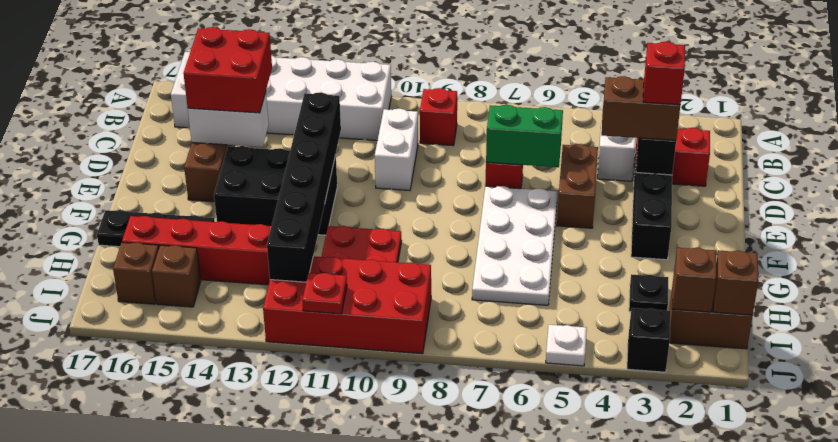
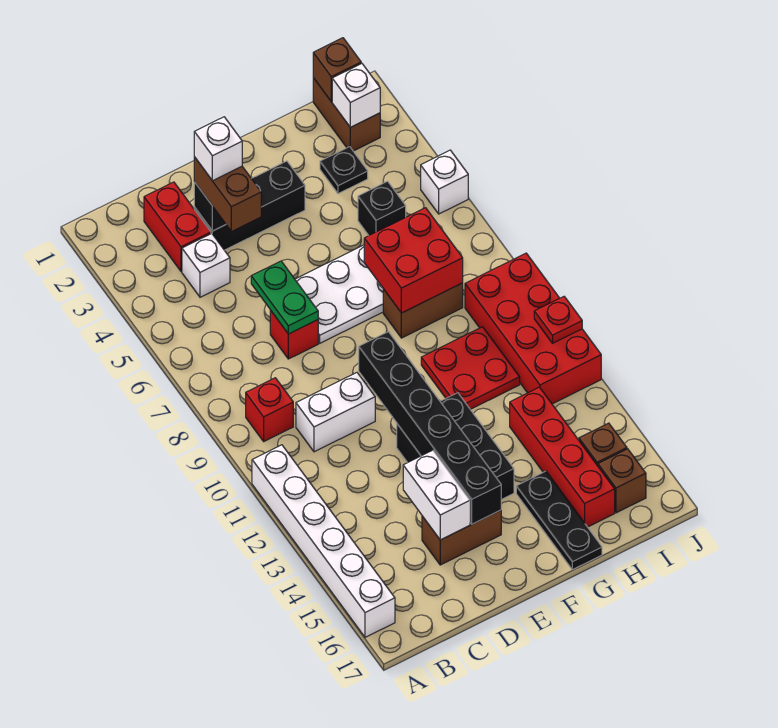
white 2x6 brick [171,52,391,140] -> white 1x6 brick [252,445,395,637]
red 2x2 brick [183,27,272,113] -> red 2x2 brick moved to [364,208,463,313]
red 1x1 brick [643,42,685,105] -> white 1x1 brick [194,117,242,181]
brown 1x2 brick [557,144,598,228] -> brown 1x2 brick moved to [383,283,463,338]
green 1x2 brick [486,105,563,167] -> green 1x2 plate [251,261,318,334]
black 1x6 brick [267,92,341,282] -> black 1x6 brick turned to [359,332,501,524]
brown 1x1 brick [672,248,717,312] -> white 1x1 brick [332,63,380,127]
black 1x1 brick [627,308,670,372] -> black 1x1 brick moved to [358,181,406,235]
white 1x1 plate [546,325,587,366] -> white 1x1 brick [421,150,468,214]

